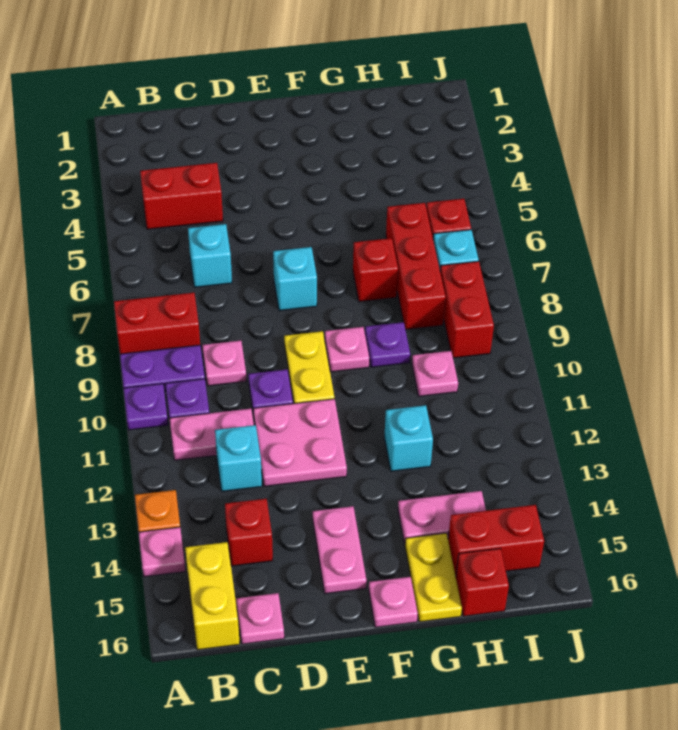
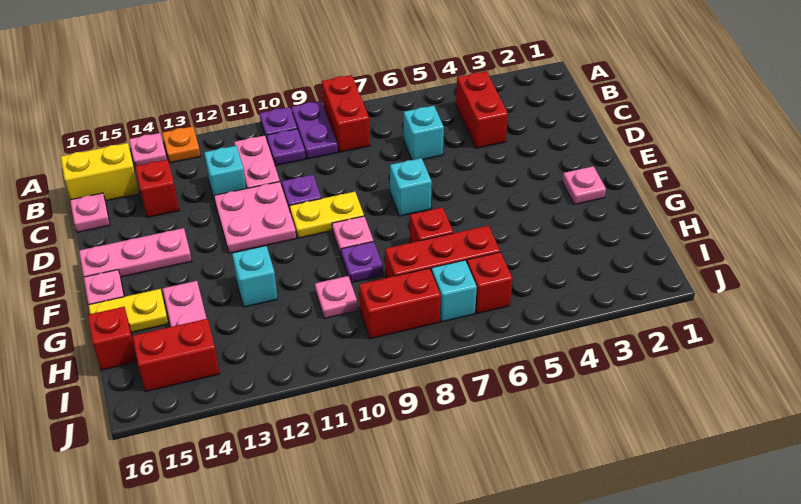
pink 1x1 plate [202,341,246,386] -> pink 1x1 plate moved to [562,166,606,205]
pink 1x2 plate [313,506,367,594] -> pink 1x3 plate [79,228,192,277]
red 1x2 brick [448,505,544,576] -> red 1x2 brick turned to [132,319,220,392]

